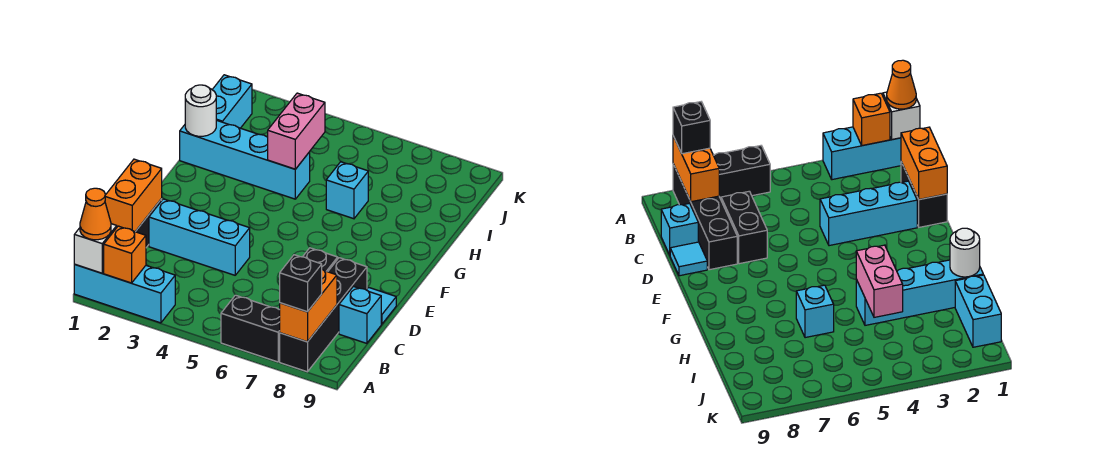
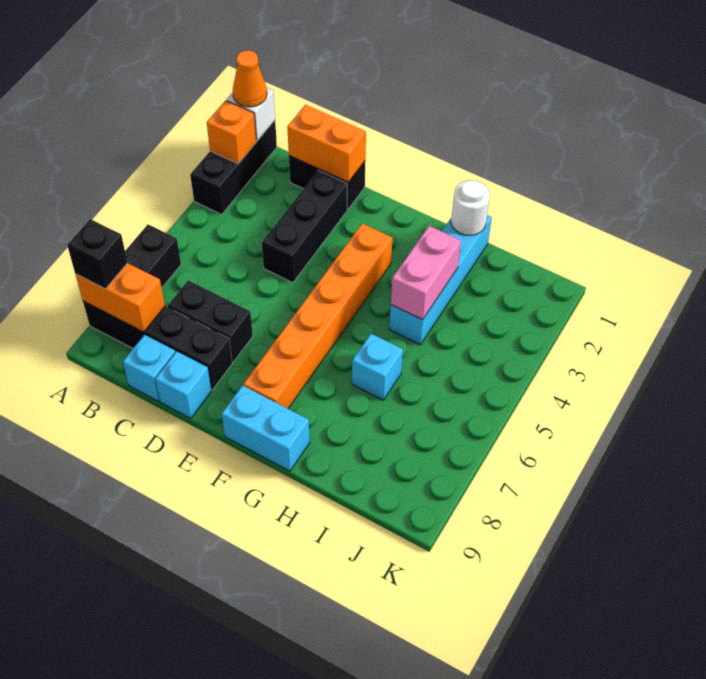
cyan 1x3 brick [74,265,175,323] -> black 1x3 brick [190,120,277,214]
cyan 1x3 brick [149,199,250,275] -> black 1x3 brick [262,171,347,283]
cyan 1x1 tile [367,287,396,324] -> cyan 1x1 brick [155,351,211,419]
none -> orange 1x6 brick [244,224,392,409]
pink 1x2 brick [268,93,325,169] -> pink 1x2 brick turned to [391,226,461,320]
cyan 1x2 brick [212,75,252,128] -> cyan 1x2 brick moved to [222,385,310,471]

